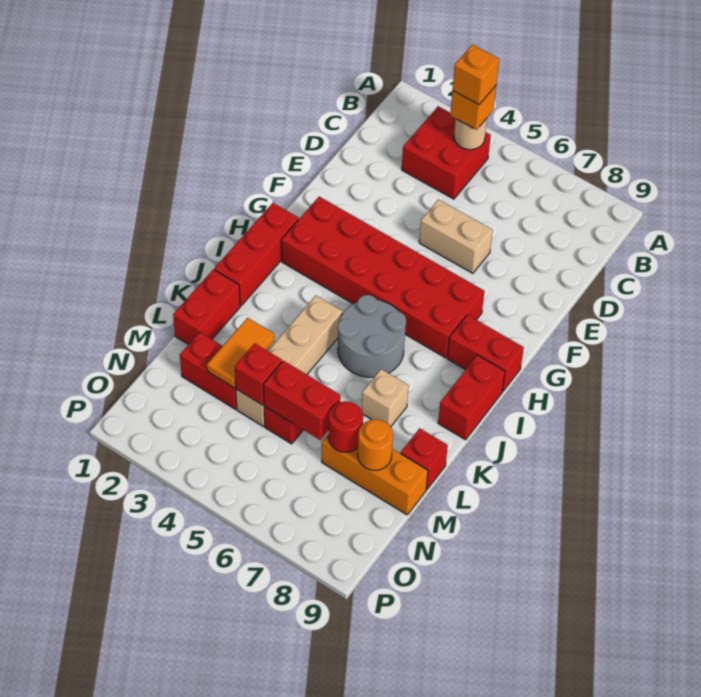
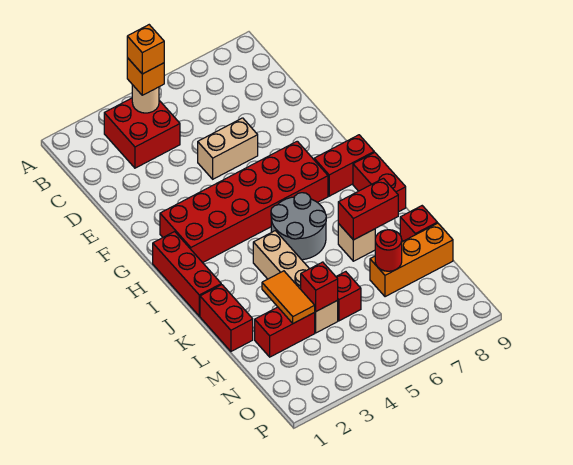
red 1x2 brick [263,361,340,440] -> red 1x2 brick moved to [338,178,398,240]
orange 1x1 round brick [358,419,393,470] -> none

